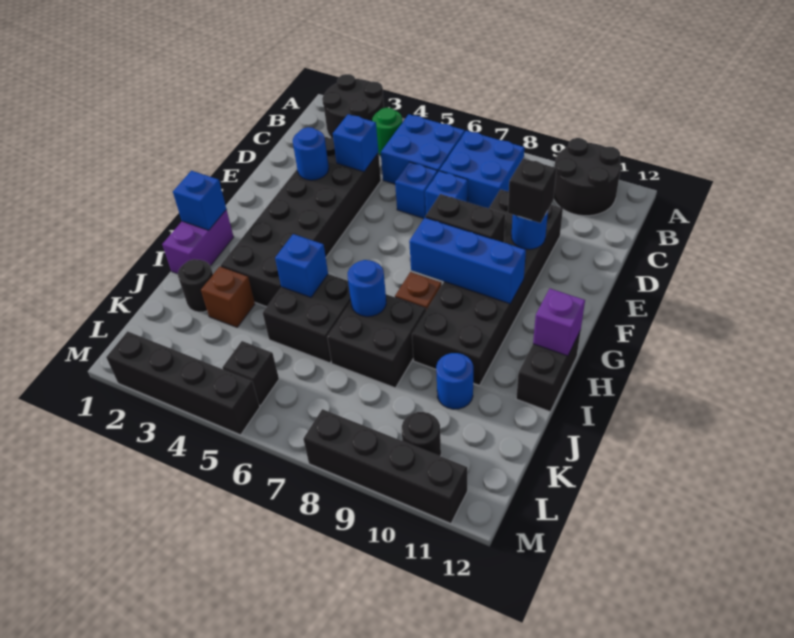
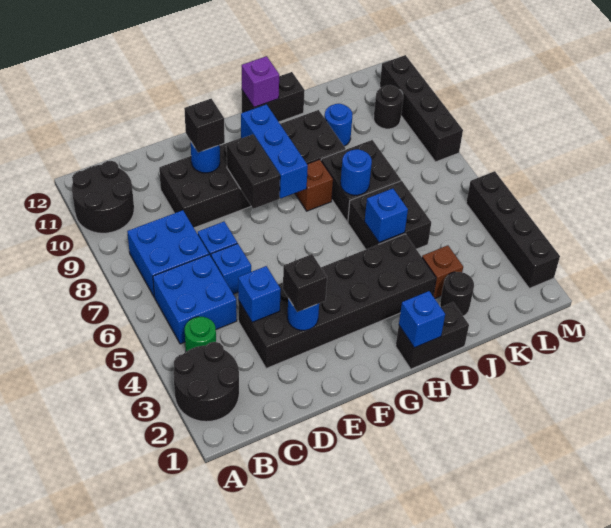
purple 1x2 brick [162,210,234,274] -> black 1x2 brick [396,302,469,369]
black 1x1 brick [222,341,279,406] -> black 1x1 brick moved to [283,254,327,312]

